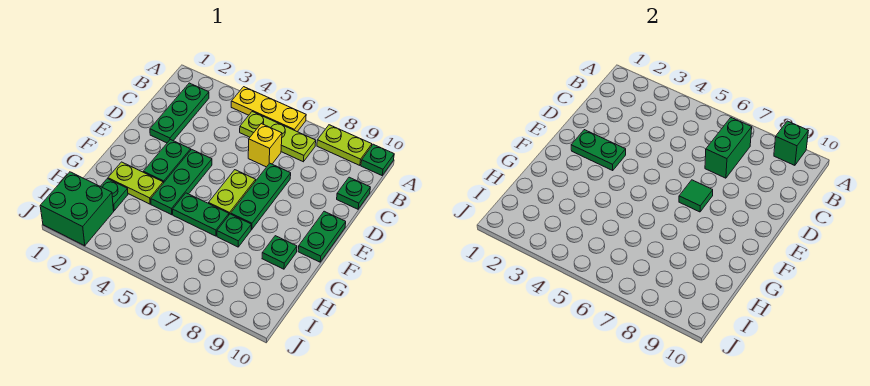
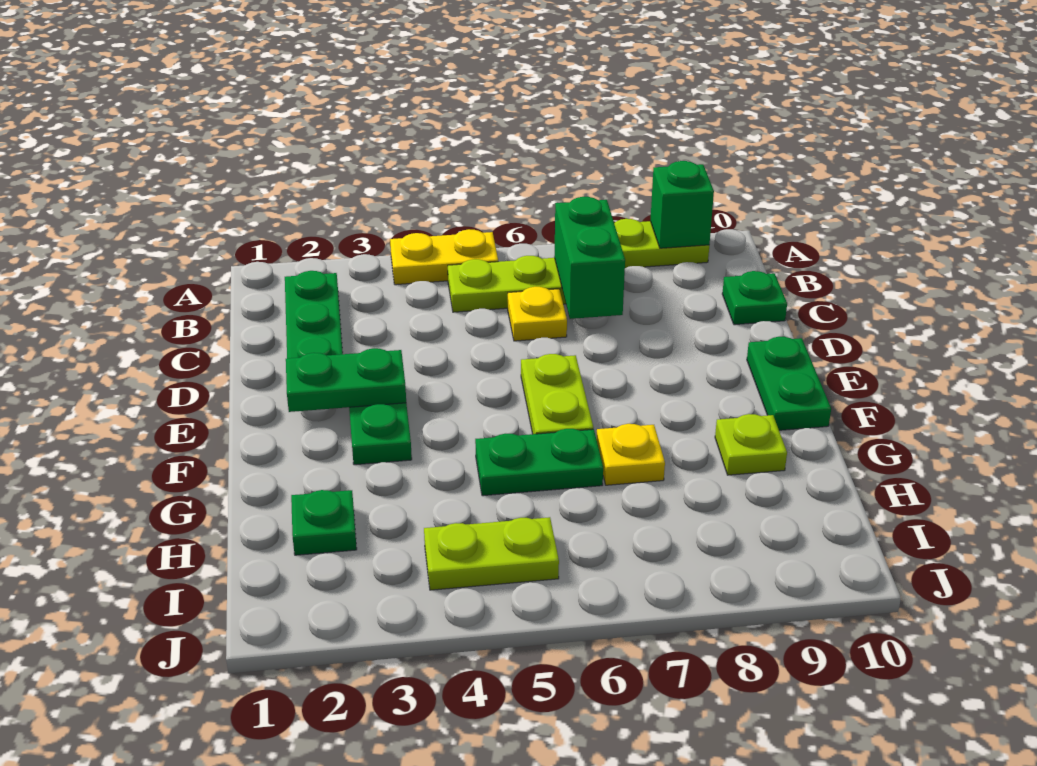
yellow 1x3 plate [231,87,306,132] -> yellow 1x2 plate [390,229,498,285]
green 1x1 plate [361,144,394,175] -> none
yellow 1x1 brick [248,124,282,167] -> yellow 1x1 plate [508,287,567,341]
green 1x3 plate [231,163,291,229] -> none
green 1x3 plate [151,149,212,215] -> none
green 1x1 tile [679,180,713,212] -> none
lime 1x2 plate [108,162,163,204] -> lime 1x2 plate moved to [424,517,559,590]
green 1x1 plate [217,214,251,247] -> yellow 1x1 plate [596,424,665,485]
green 1x1 plate [262,236,297,269] -> lime 1x1 plate [715,414,787,475]
green 2x2 brick [40,172,114,246] -> none

